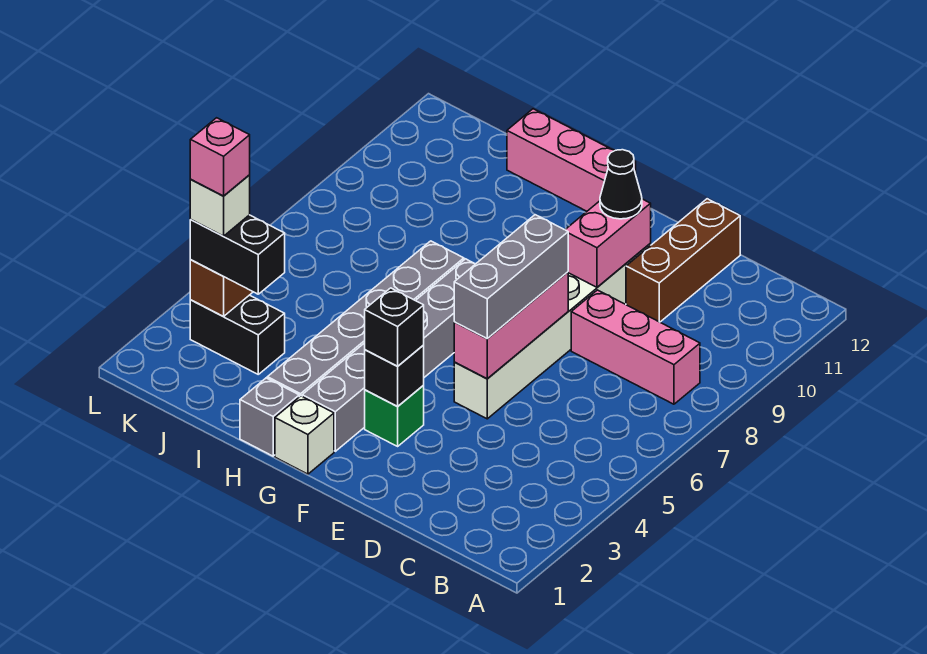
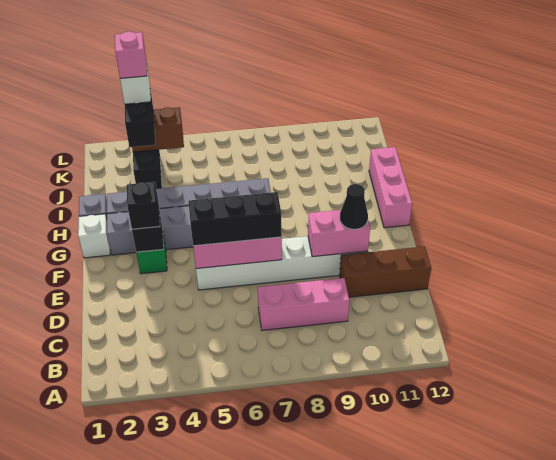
pink 1x3 brick [571,290,700,404] -> pink 1x3 brick turned to [258,278,349,330]
grey 1x3 brick [454,215,568,339] -> black 1x3 brick [189,192,282,246]

